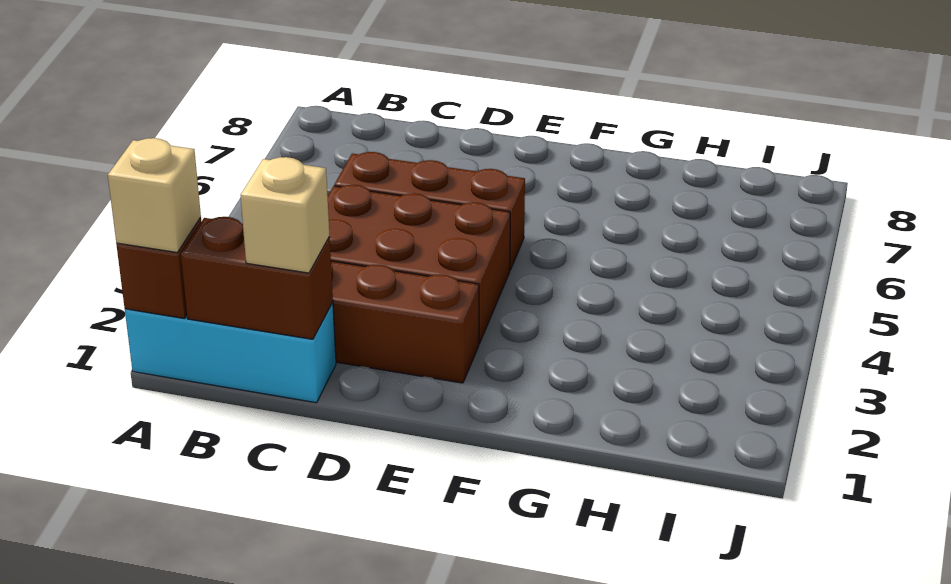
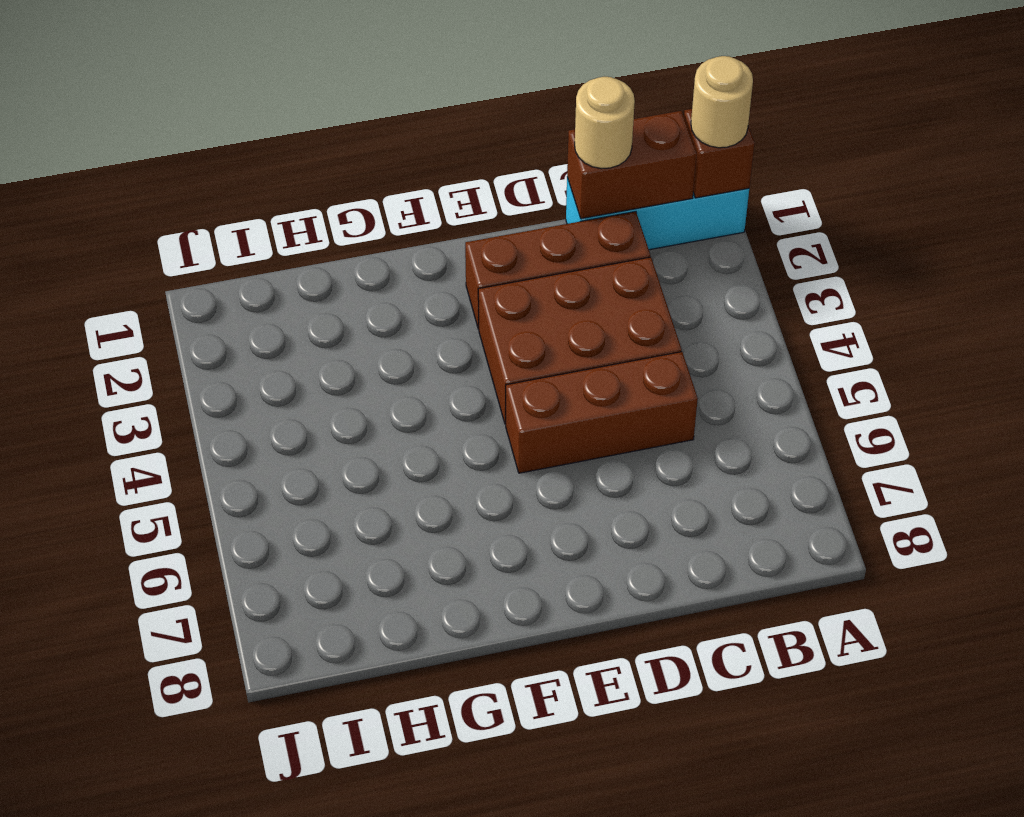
tan 1x1 brick [108,138,201,253] -> tan 1x1 round brick [691,56,753,148]
tan 1x1 brick [241,157,330,273] -> tan 1x1 round brick [575,77,635,169]

